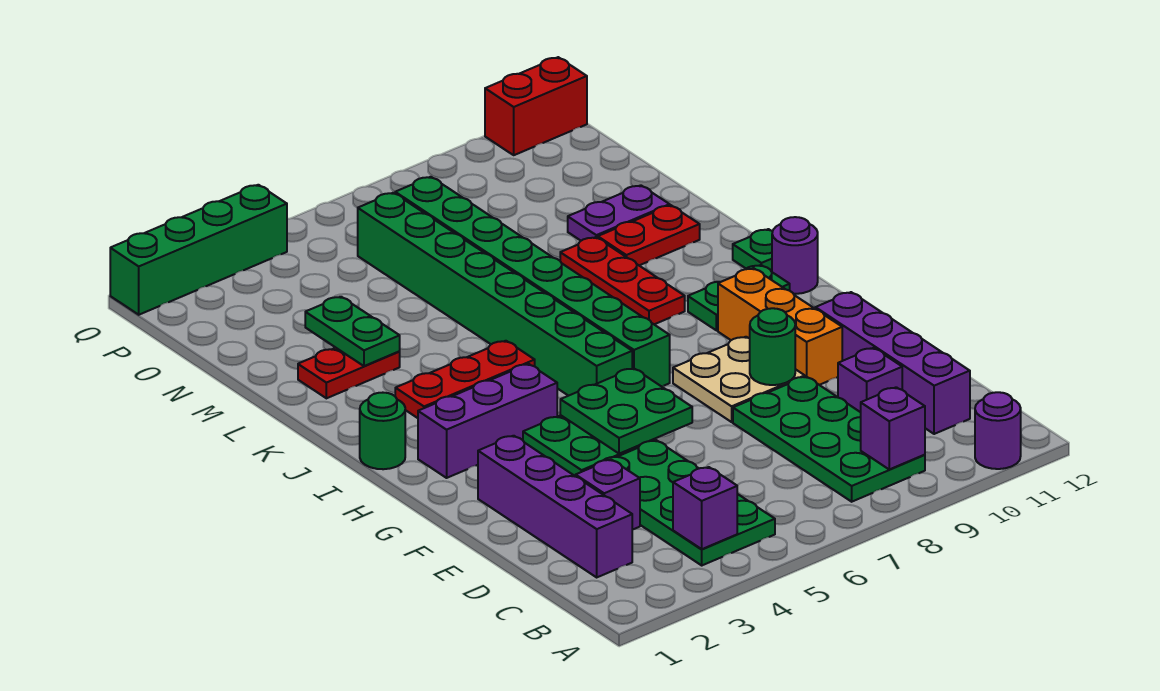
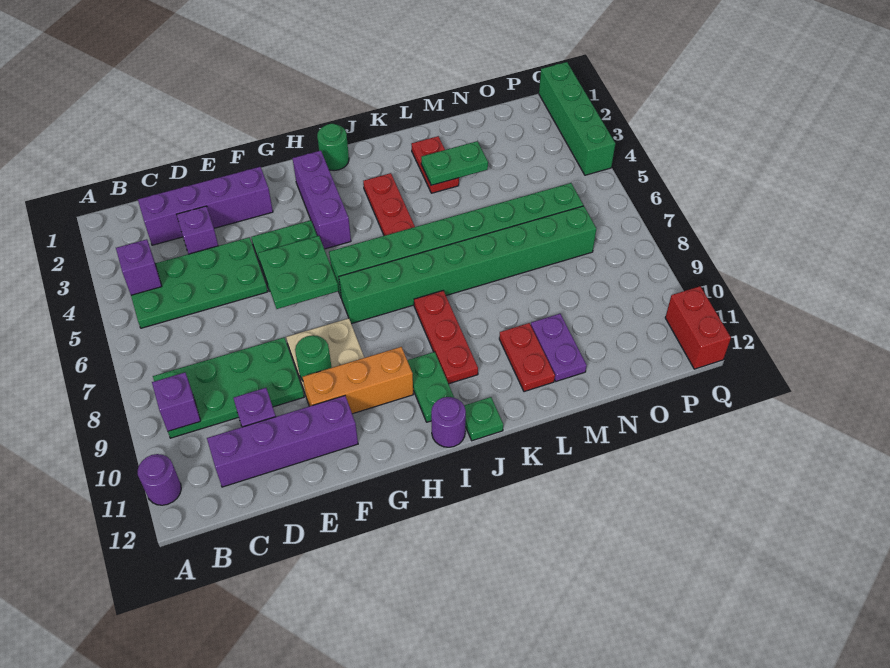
red 1x3 plate [560,237,685,324] -> red 1x3 plate turned to [414,291,478,384]

